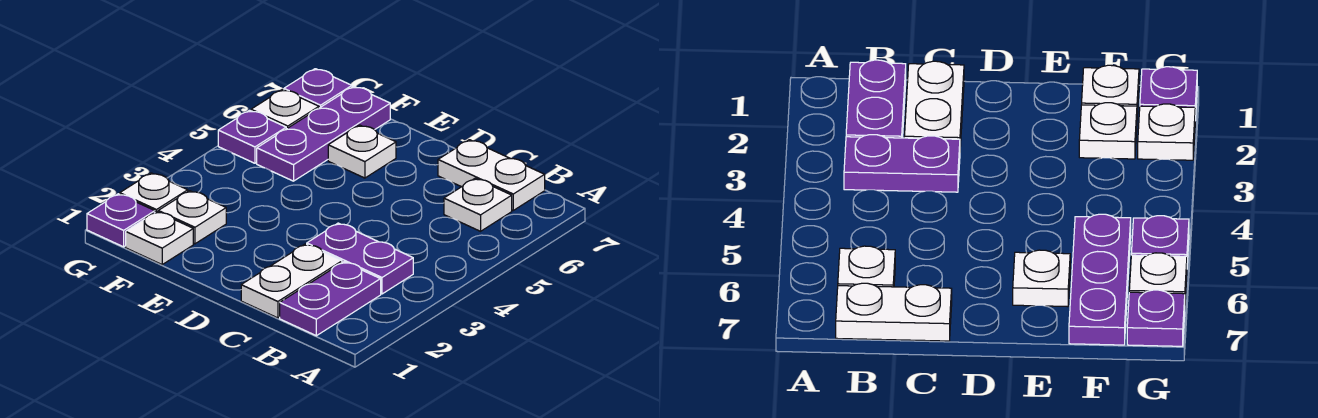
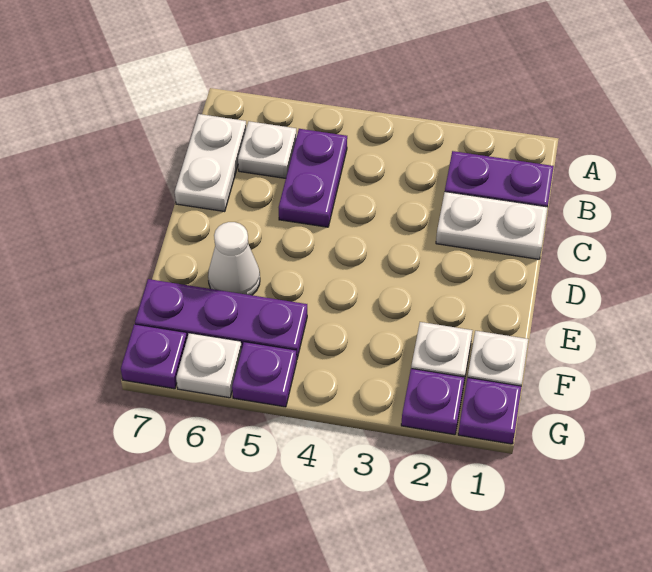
purple 1x2 plate [307,223,413,294] -> purple 1x2 plate moved to [279,129,347,227]
white 1x1 plate [328,125,396,178] -> white 1x1 cone [208,222,260,295]
white 1x1 plate [120,173,188,212] -> purple 1x1 plate [401,369,465,435]

